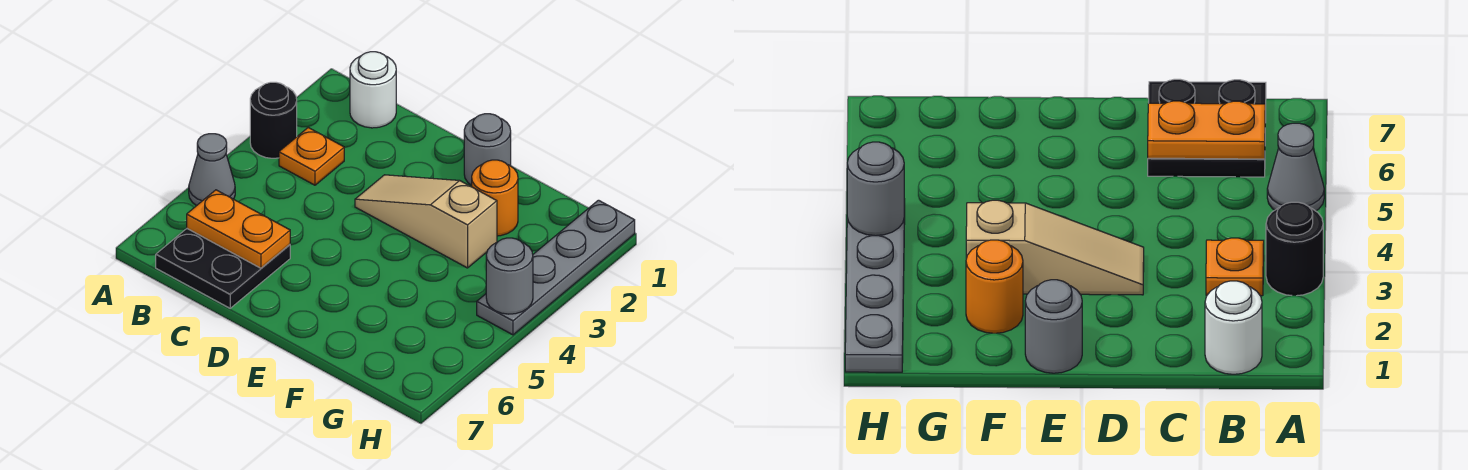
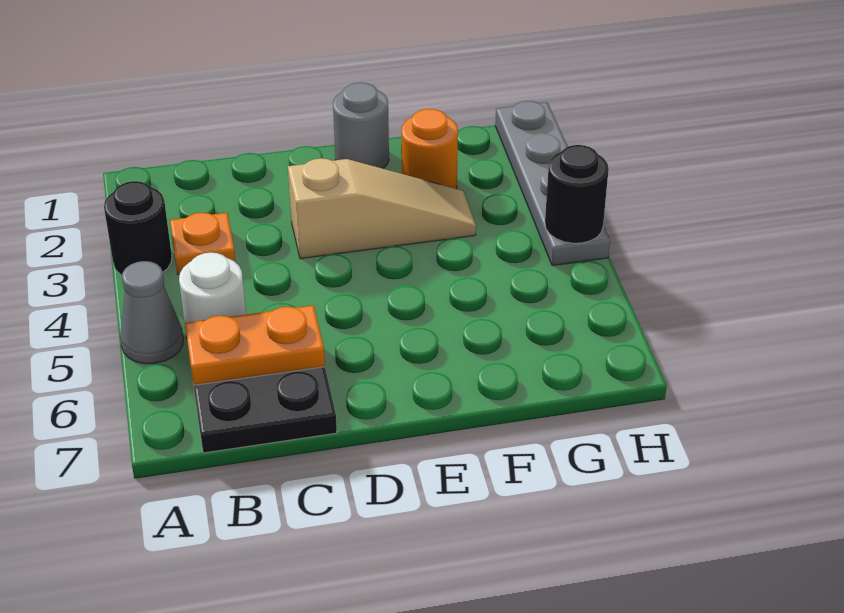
white 1x1 round brick [350,52,396,128] -> white 1x1 round brick moved to [179,252,246,337]
tan 1x3 slope [355,175,497,268] -> tan 1x3 slope turned to [288,158,476,259]
grey 1x1 round brick [486,238,533,314] -> black 1x1 round brick [545,145,609,243]

